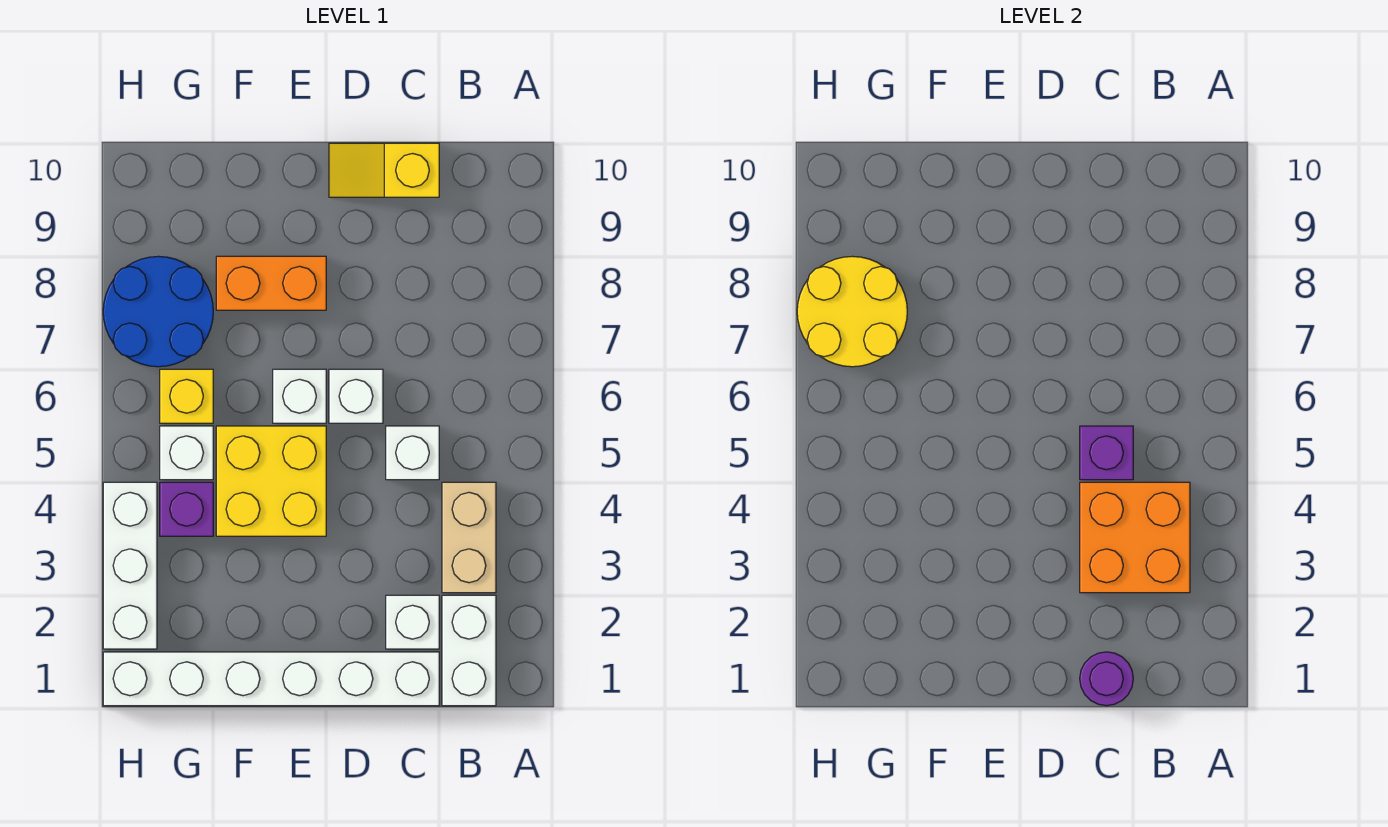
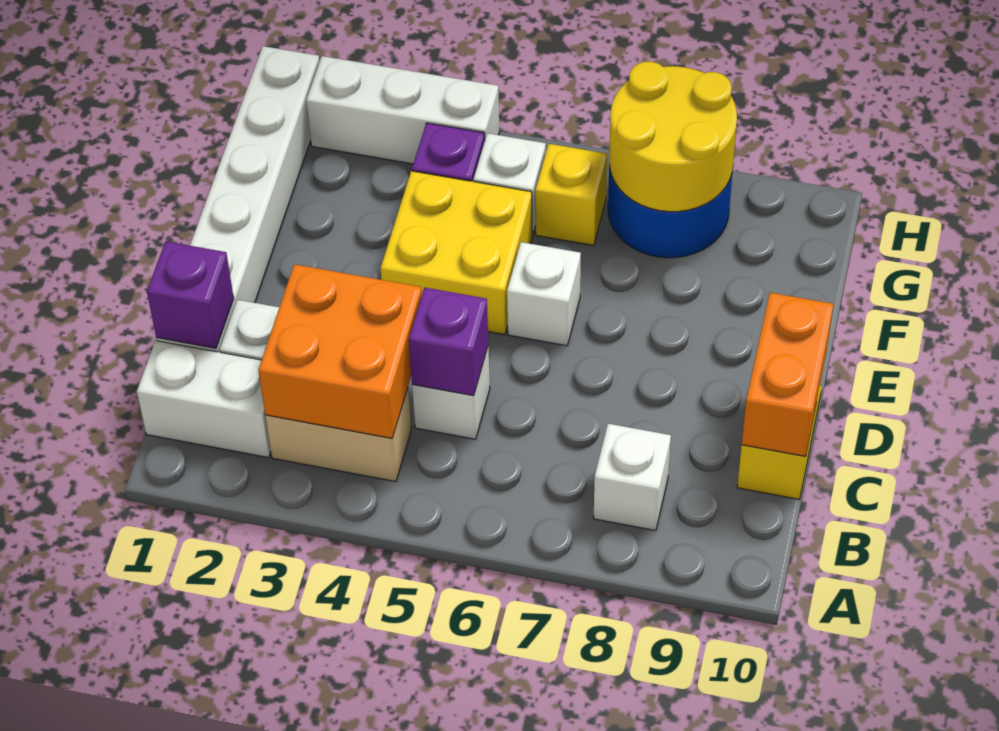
purple 1x1 round brick [1080,652,1133,706] -> purple 1x1 brick [147,241,234,348]
white 1x1 brick [329,369,383,423] -> white 1x1 brick moved to [594,424,671,531]
orange 1x2 brick [216,256,326,310] -> orange 1x2 brick moved to [742,293,833,457]

